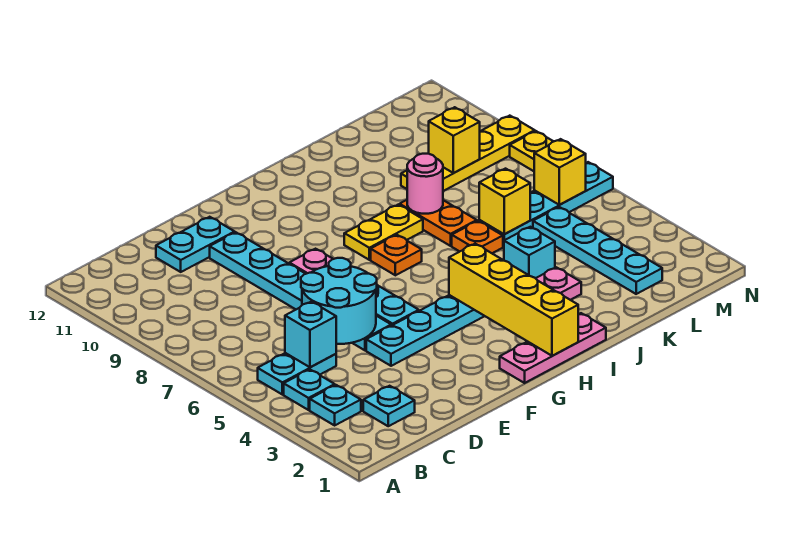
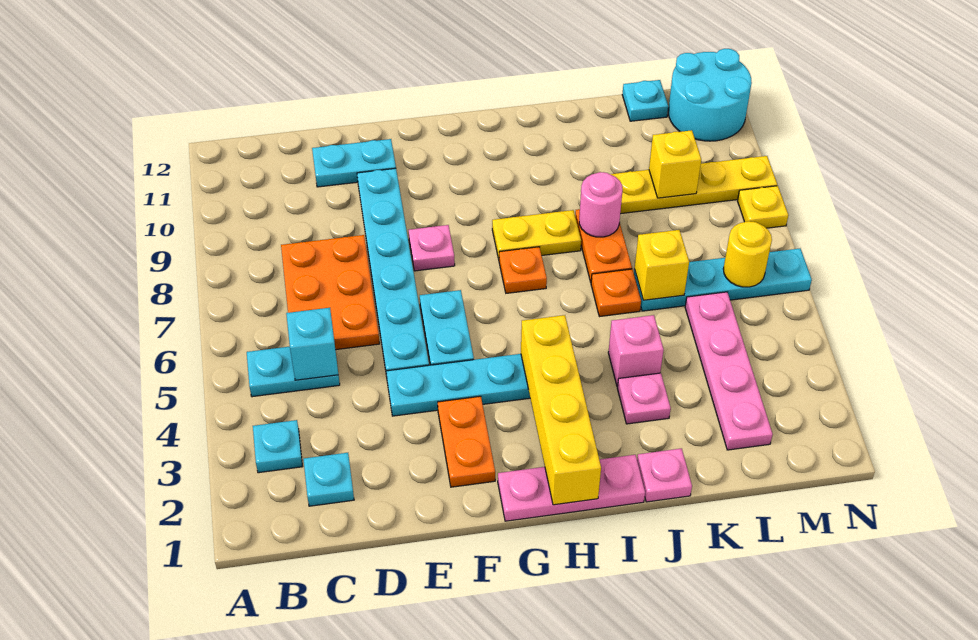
cyan 1x1 plate [284,370,335,410] -> cyan 1x1 plate moved to [622,80,668,121]
none -> orange 2x3 plate [281,235,380,350]
cyan 2x2 round brick [301,258,377,344] -> cyan 2x2 round brick moved to [668,49,752,141]
none -> orange 1x2 plate [438,396,495,487]
none -> pink 1x1 plate [637,448,692,502]
cyan 1x1 brick [504,227,555,278] -> pink 1x1 brick [608,315,664,387]
cyan 1x4 plate [533,207,662,294] -> pink 1x4 plate [685,292,773,450]
yellow 1x1 brick [534,139,586,205] -> yellow 1x1 round brick [723,221,772,287]

